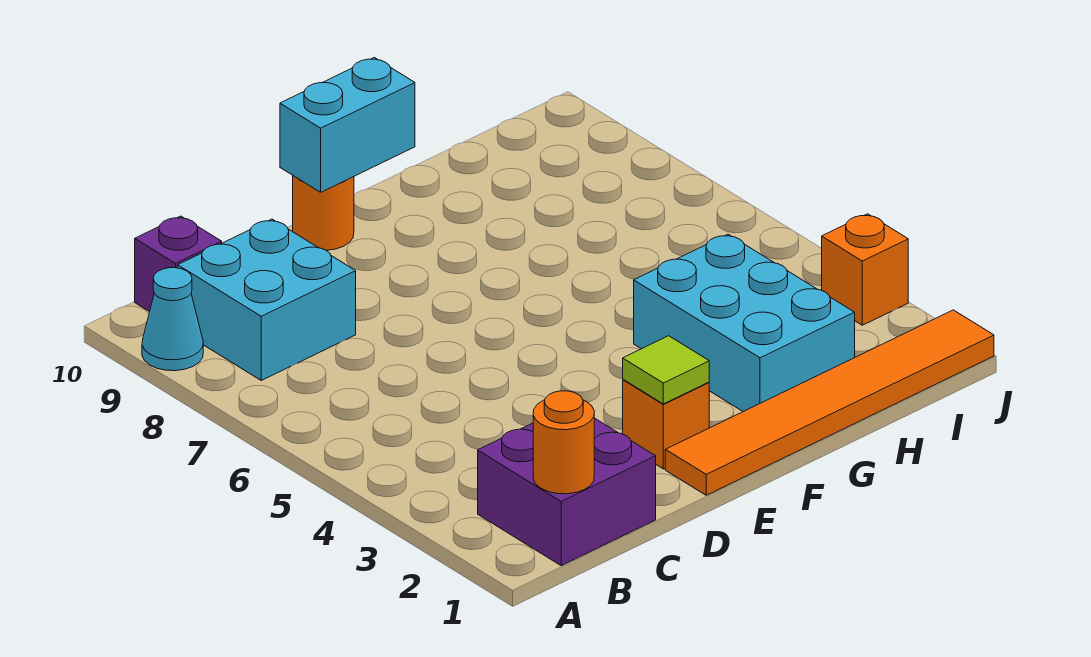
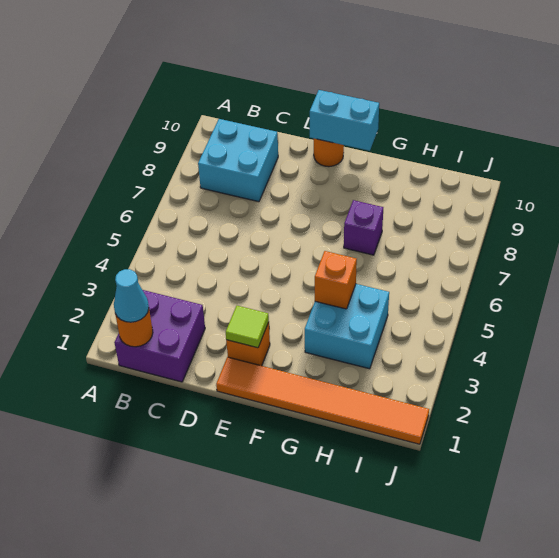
cyan 1x1 cone [142,268,203,371] -> cyan 1x1 cone moved to [114,269,149,322]
purple 1x1 brick [135,216,222,312] -> purple 1x1 brick moved to [344,200,383,255]
cyan 2x3 brick [634,234,855,412] -> cyan 2x2 brick [305,284,389,369]
orange 1x1 brick [822,214,908,325] -> orange 1x1 brick moved to [315,251,357,309]

